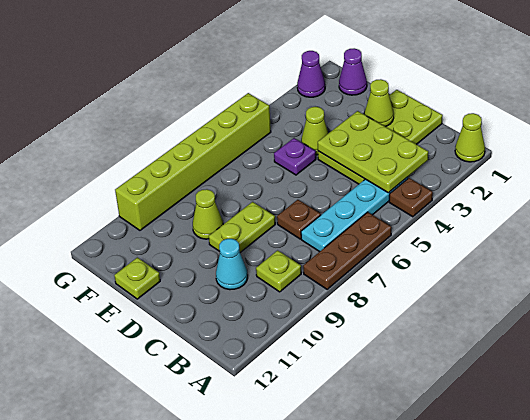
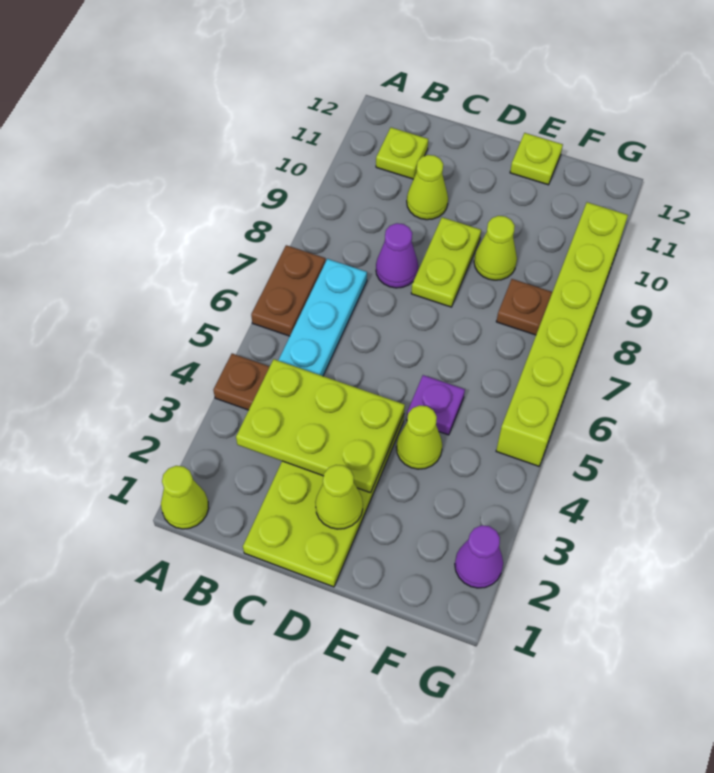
brown 1x3 plate [303,212,391,289] -> brown 1x2 plate [251,245,325,336]
lime 1x1 plate [256,250,301,292] -> lime 1x1 plate moved to [376,127,428,179]
brown 1x1 plate [277,200,321,239] -> brown 1x1 plate moved to [496,279,552,335]
cyan 1x1 cone [216,239,248,290] -> lime 1x1 cone [407,155,448,220]
purple 1x1 cone [339,48,367,95] -> purple 1x1 cone moved to [376,223,418,288]

